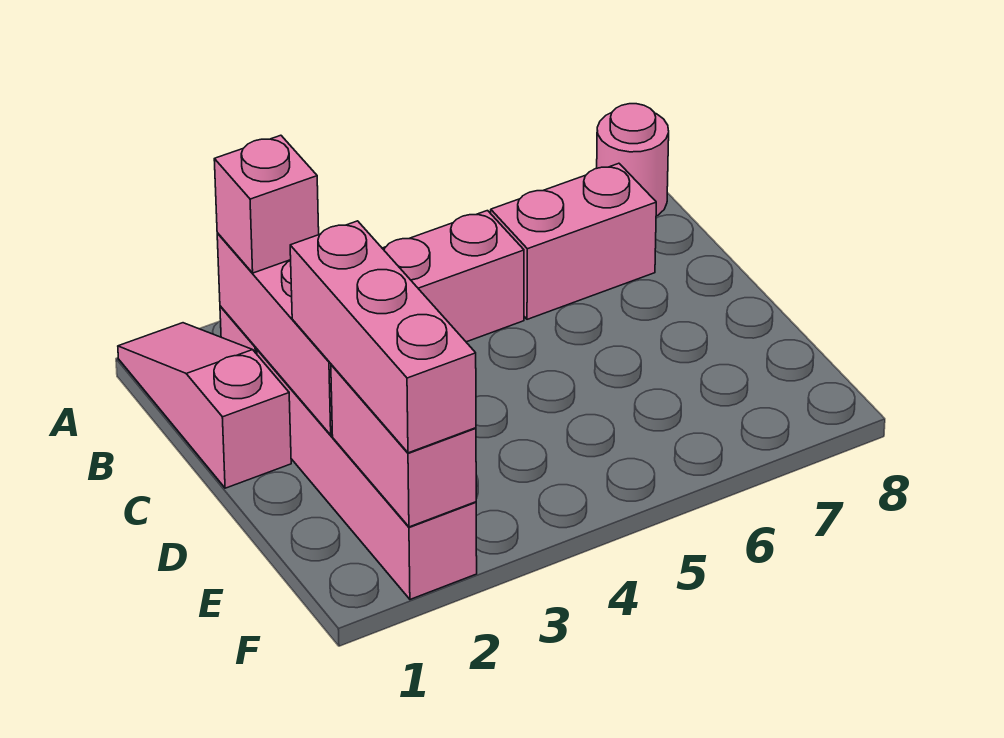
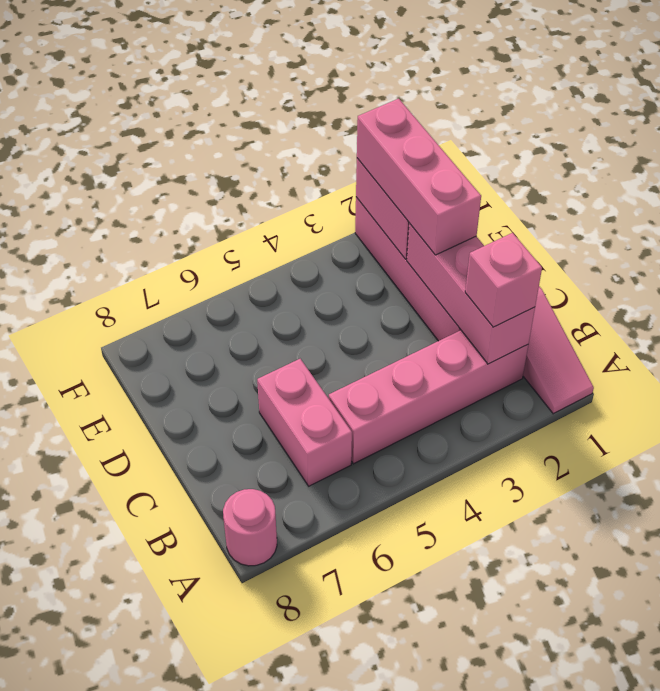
pink 1x2 brick [491,163,656,319] -> pink 1x2 brick turned to [257,359,352,486]

